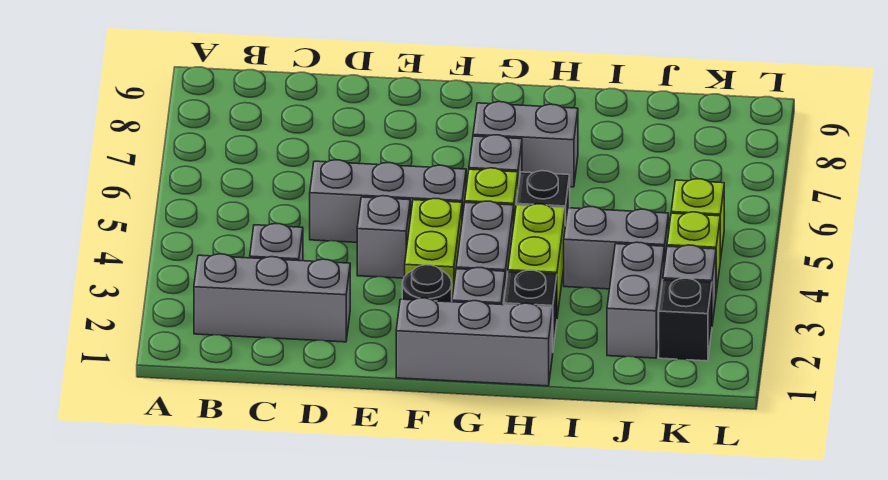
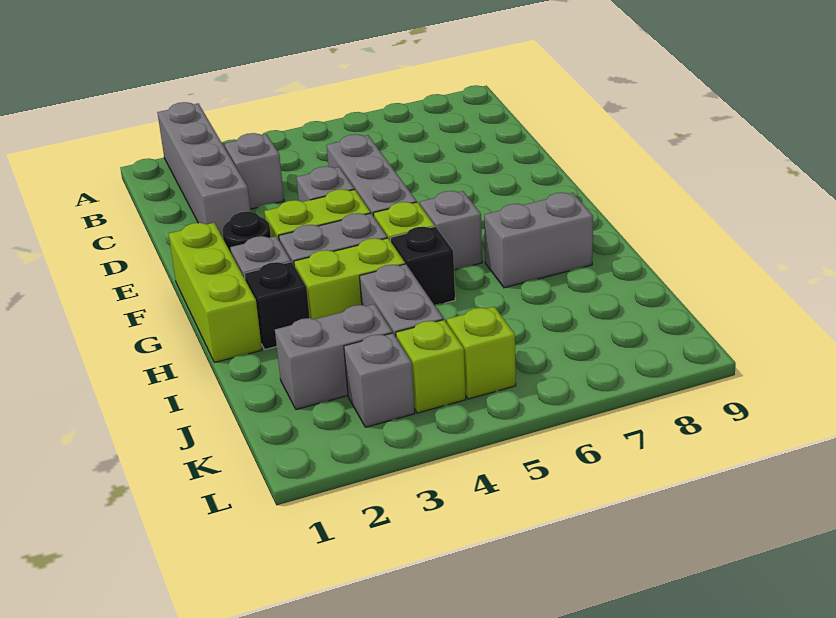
grey 1x3 brick [194,254,350,342] -> grey 1x4 brick [157,102,250,238]
grey 1x3 brick [396,298,553,386] -> lime 1x3 brick [169,223,262,363]
grey 1x2 brick [473,102,578,187] -> grey 1x2 brick turned to [484,193,593,288]
black 1x1 brick [659,278,712,361] -> none

